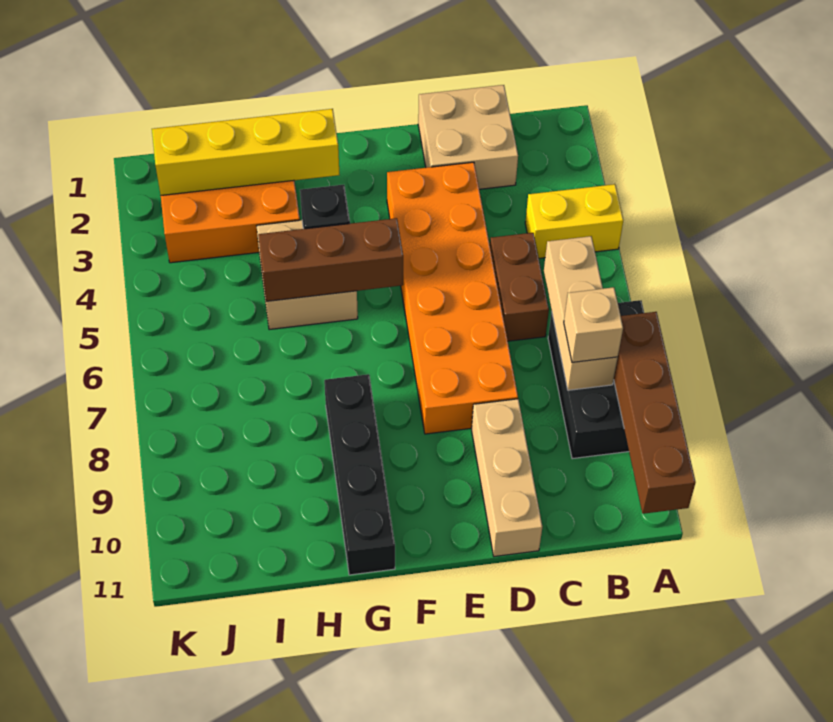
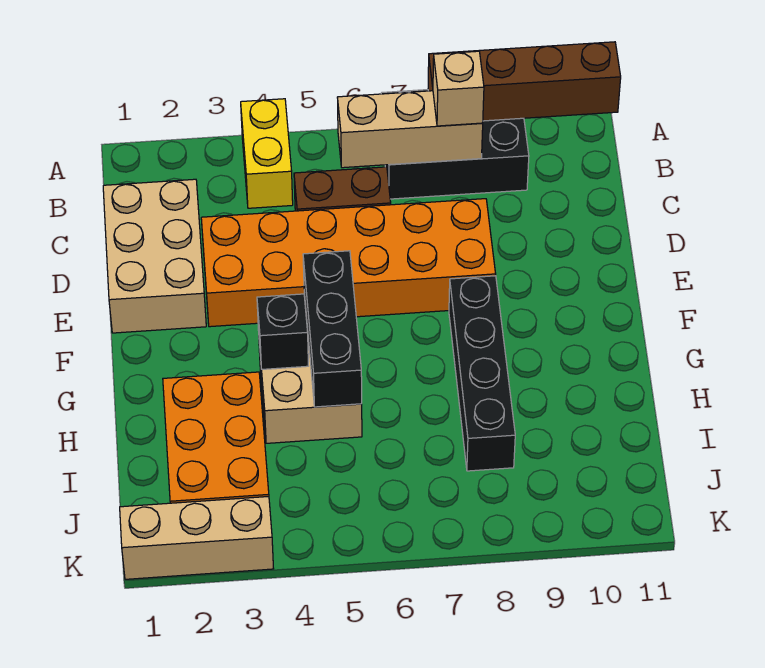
tan 2x2 brick [418,85,518,189] -> tan 2x3 brick [103,179,206,333]
tan 1x3 brick [472,399,542,557] -> tan 1x3 brick moved to [120,497,274,579]
brown 1x3 brick [258,218,403,301] -> black 1x3 brick [303,251,362,407]
yellow 1x4 brick [152,109,339,195] -> none
black 1x4 brick [324,374,395,575] -> black 1x4 brick turned to [449,276,515,471]

